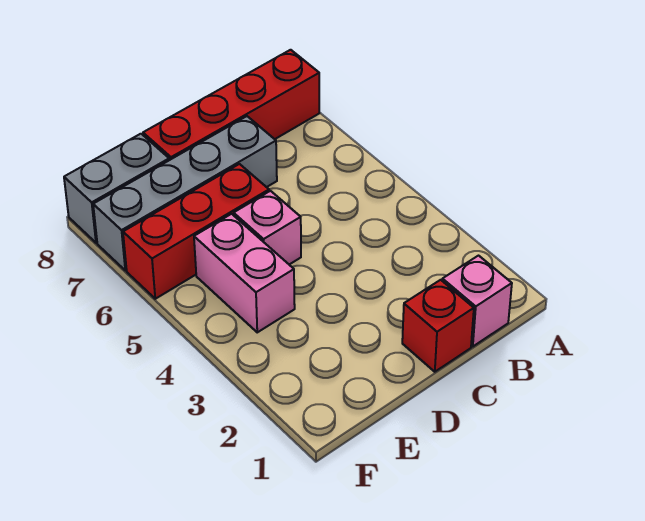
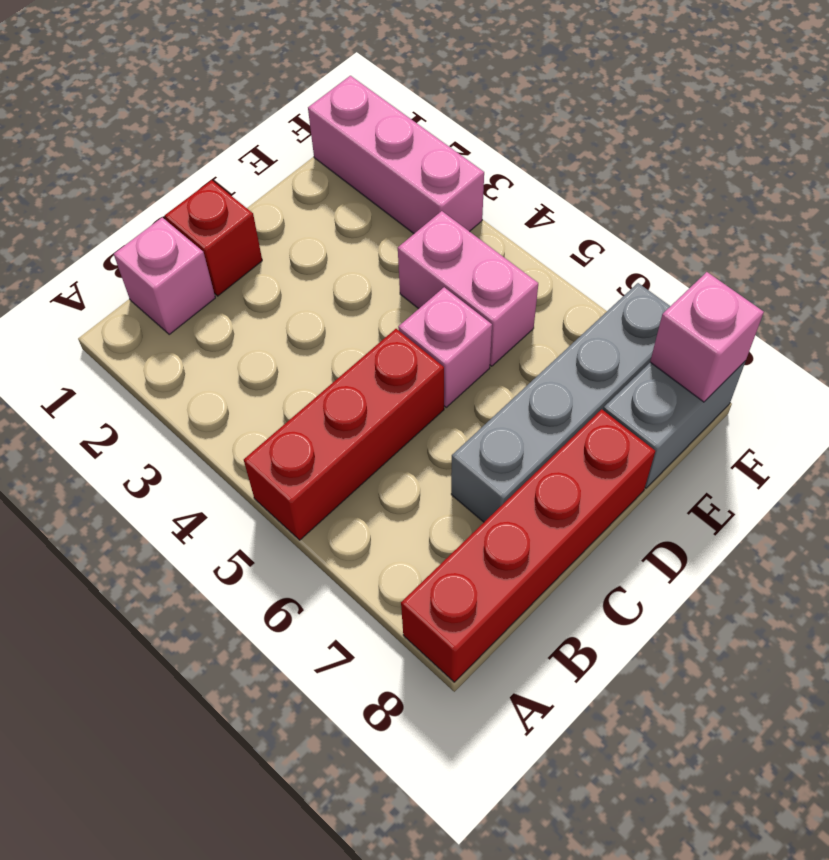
red 1x3 brick [123,164,269,299] -> red 1x3 brick moved to [244,329,444,540]
none -> pink 1x3 brick [308,76,484,233]
none -> pink 1x1 brick [650,272,764,402]

